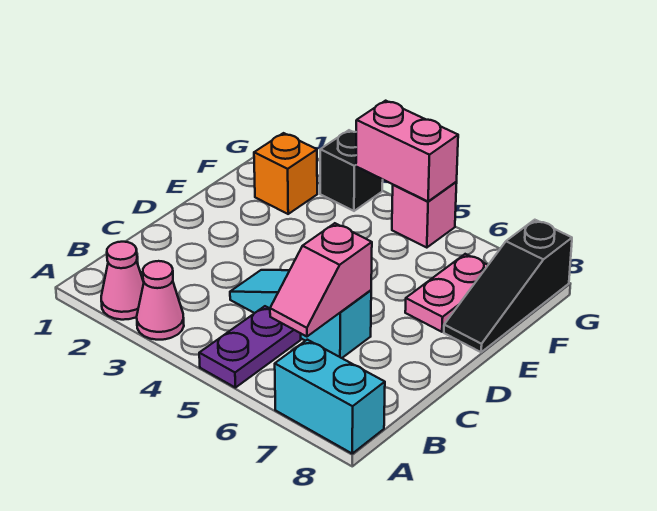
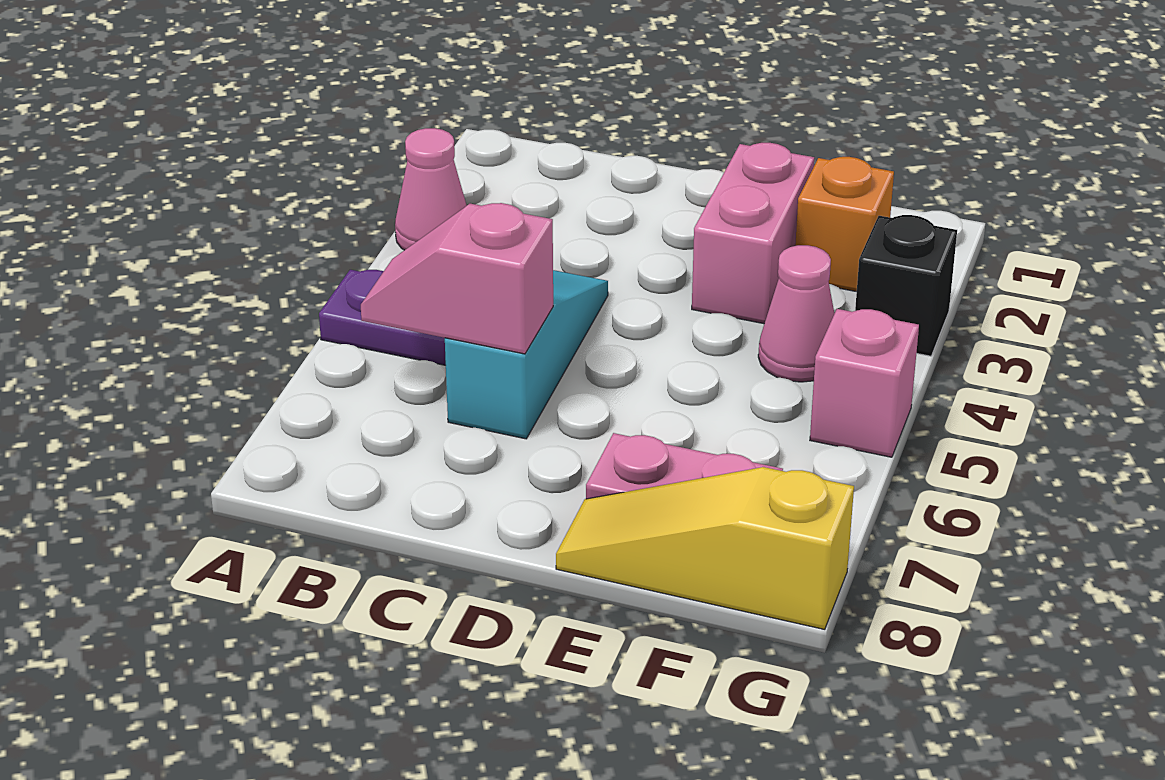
pink 1x1 cone [101,242,144,320] -> pink 1x1 cone moved to [758,245,834,382]
cyan 1x2 brick [275,340,385,453] -> none
black 1x3 slope [444,220,572,352] -> yellow 1x3 slope [556,467,854,629]
pink 1x2 brick [356,101,458,202] -> pink 1x2 brick moved to [692,143,814,324]

